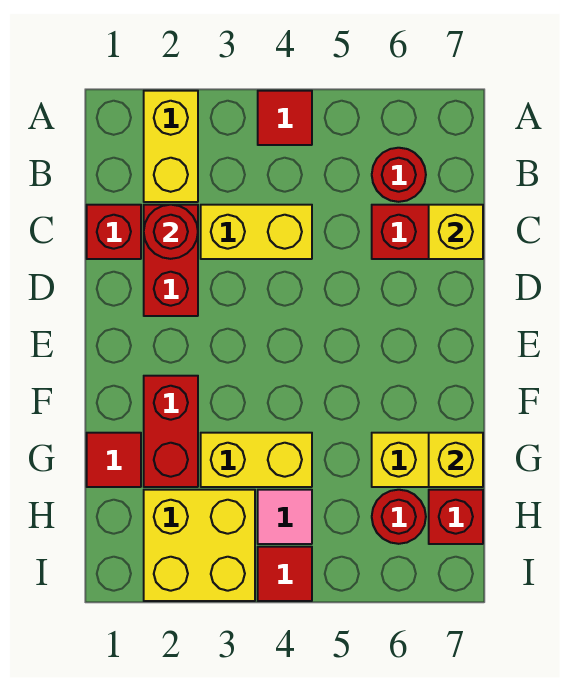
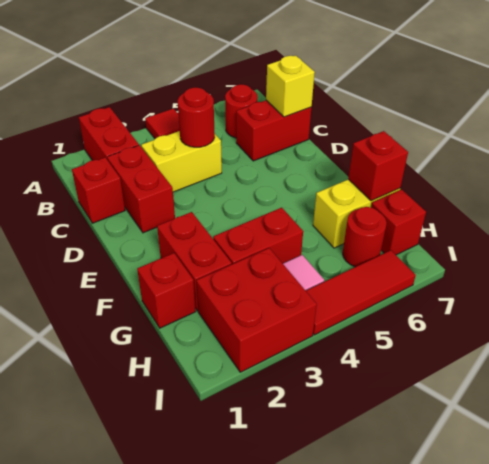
yellow 1x2 brick [144,91,198,202] -> red 1x2 brick [79,107,139,160]
red 1x1 round brick [144,205,198,259] -> red 1x1 round brick moved to [178,87,215,147]
red 1x1 tile [87,433,141,487] -> red 1x1 brick [137,253,196,328]
yellow 1x2 brick [201,433,312,487] -> red 1x2 brick [213,208,303,264]
yellow 1x1 brick [429,433,483,487] -> red 1x1 brick [348,131,408,201]
yellow 2x2 brick [144,490,255,601] -> red 2x2 brick [196,248,317,372]
red 1x1 tile [258,547,312,601] -> red 1x3 tile [306,250,416,335]

